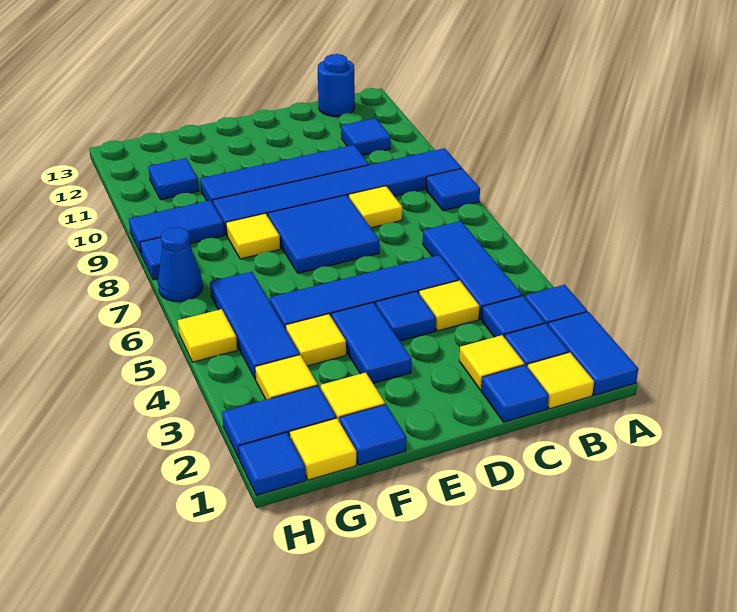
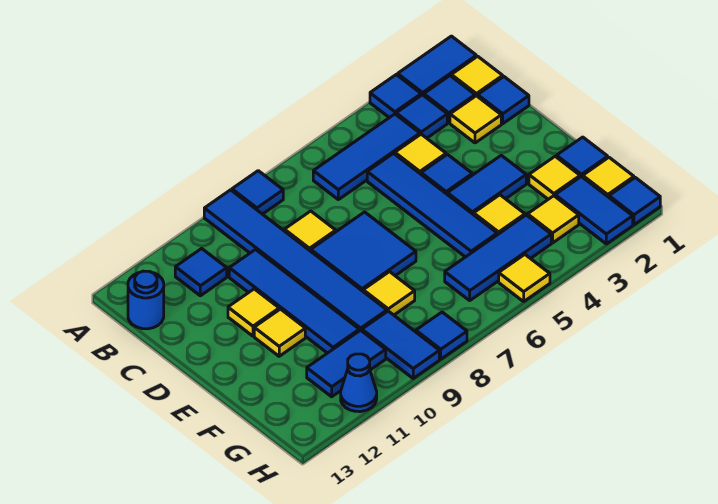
none -> yellow 1x1 tile [228,289,279,336]
none -> yellow 1x1 tile [254,309,305,356]
blue 1x1 tile [148,158,199,200] -> blue 1x2 tile [307,330,386,397]
blue 1x1 cone [158,227,203,302] -> blue 1x1 cone moved to [341,354,377,412]

